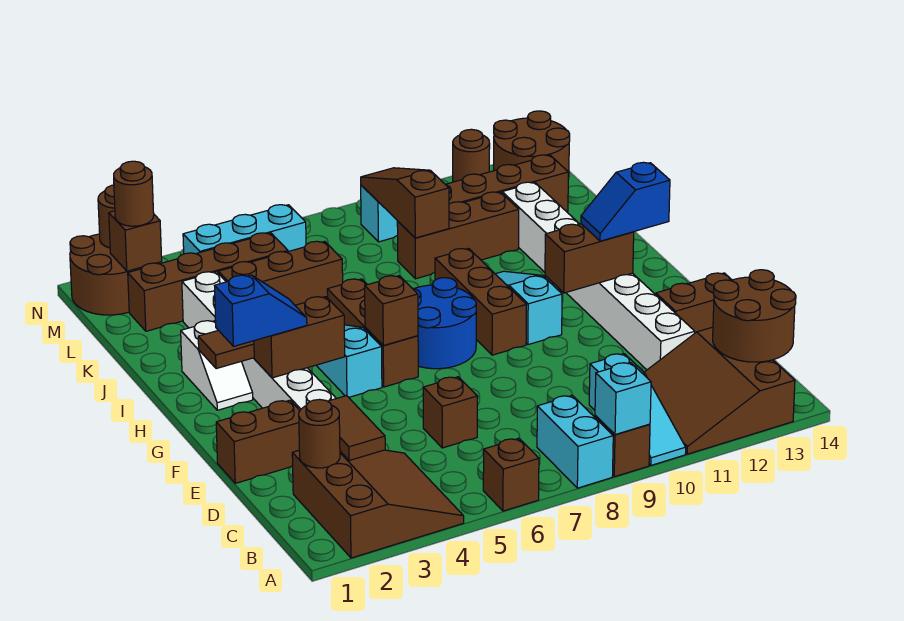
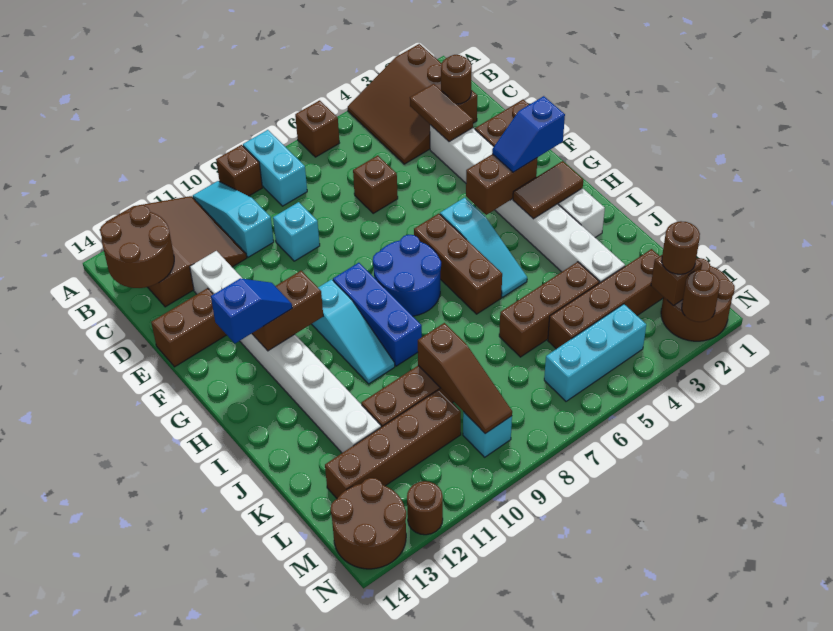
cyan 1x1 brick [595,362,651,435] -> cyan 1x1 brick moved to [273,202,320,261]
brown 1x1 brick [365,276,418,345] -> none
brown 1x3 brick [435,249,526,355] -> blue 1x3 brick [333,263,422,366]

